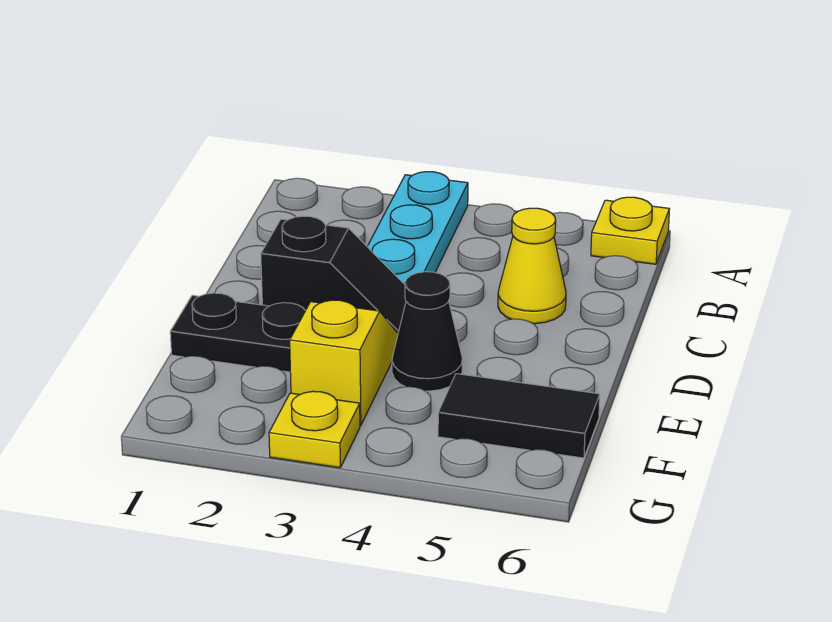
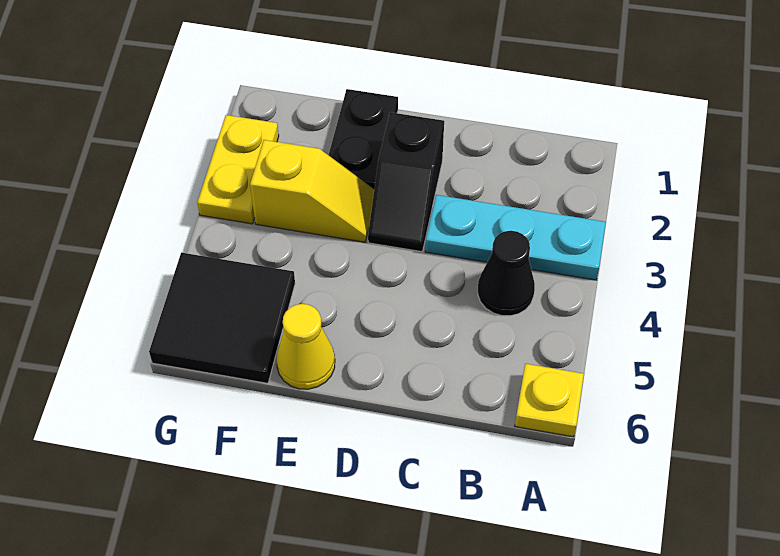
yellow 1x1 cone [498,208,566,324] -> yellow 1x1 cone moved to [276,304,335,389]
black 1x1 cone [392,272,462,391] -> black 1x1 cone moved to [478,231,535,316]
black 1x2 tile [438,374,600,458] -> black 2x2 tile [149,253,295,383]
yellow 1x1 plate [269,391,360,468] -> yellow 1x2 plate [197,115,279,224]

